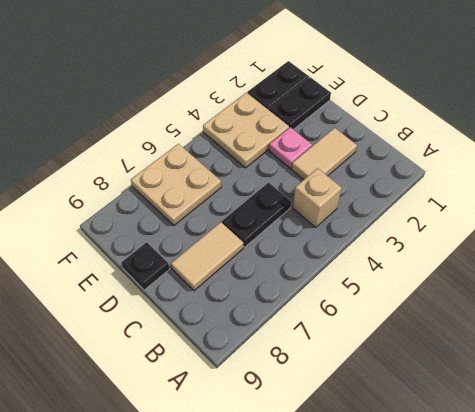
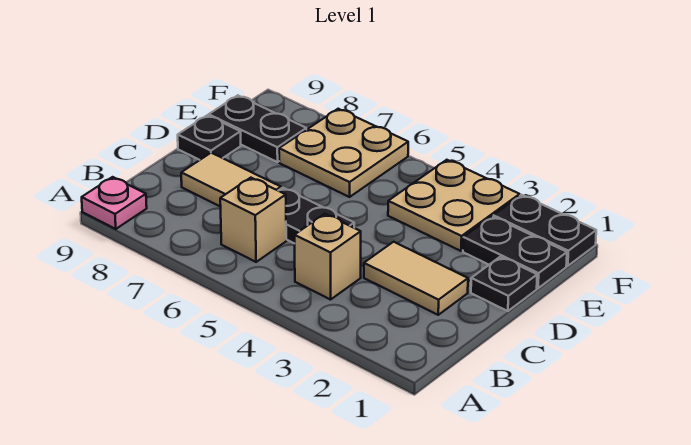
none -> tan 1x1 brick [220,178,286,262]
none -> black 1x1 plate [471,257,537,311]
pink 1x1 plate [269,127,312,168] -> pink 1x1 plate moved to [82,177,147,229]
none -> black 1x2 plate [209,95,306,162]

